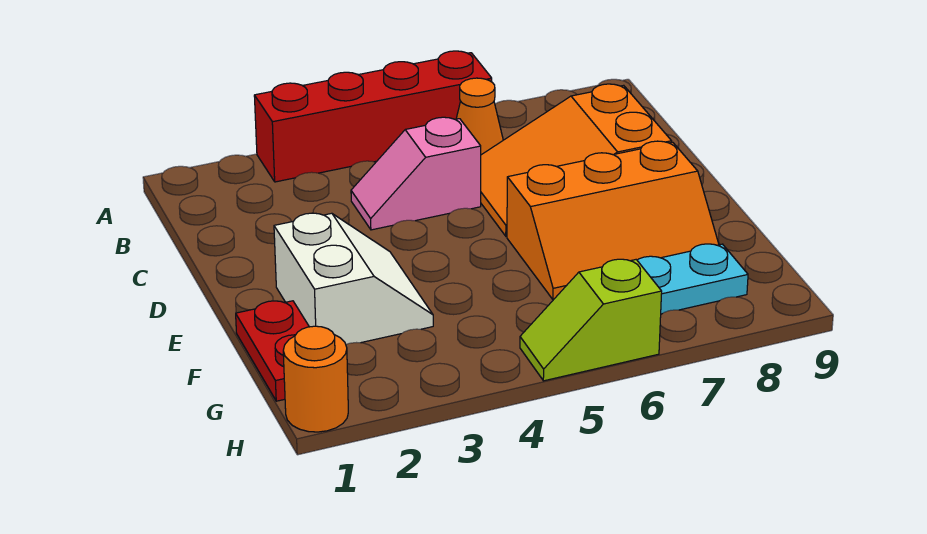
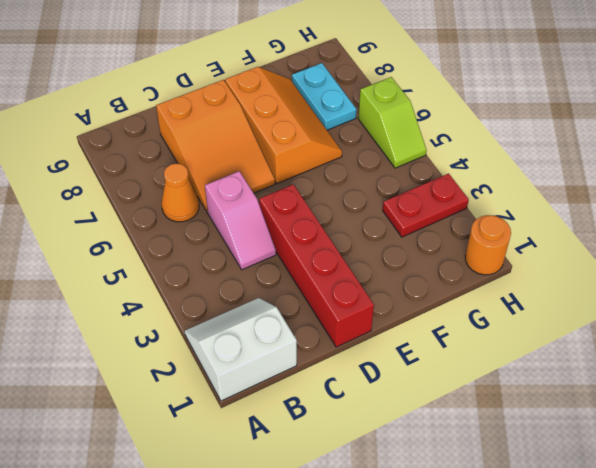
red 1x4 brick [254,51,492,182] -> red 1x4 brick moved to [259,184,374,347]
white 2x2 slope [274,213,433,344] -> white 2x2 slope moved to [185,298,297,401]
red 1x2 plate [236,301,309,401] -> red 1x2 plate moved to [383,174,469,237]

